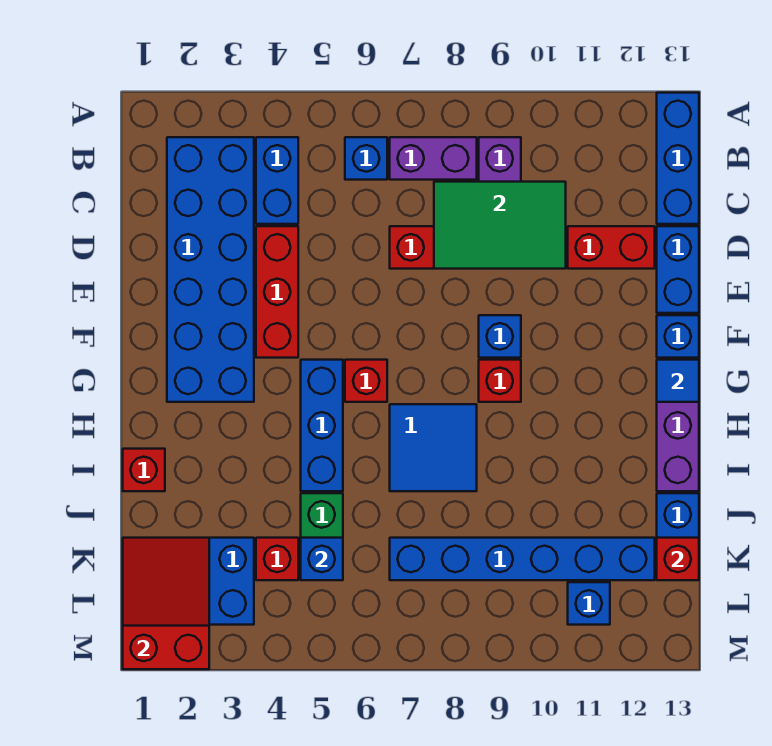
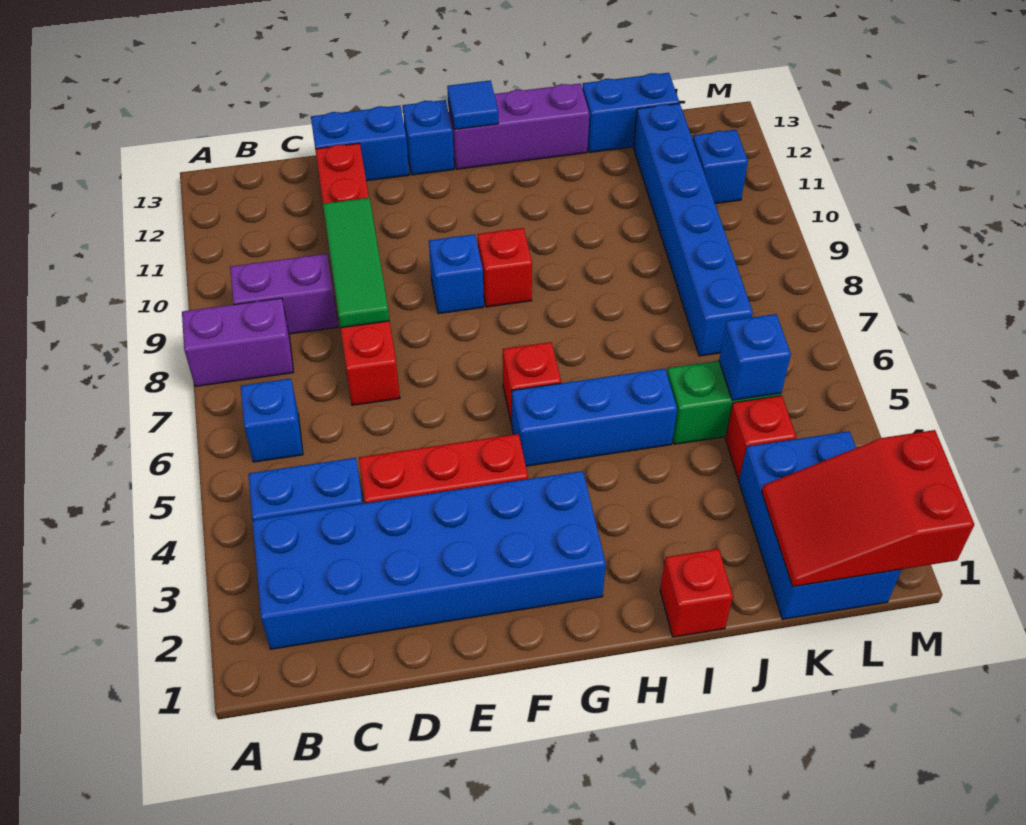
blue 1x3 brick [657,93,699,224] -> none
purple 1x2 brick [390,137,477,180] -> purple 1x2 brick turned to [182,298,293,386]
green 2x3 tile [434,182,566,269] -> green 1x3 tile [323,198,389,328]
blue 2x2 tile [390,404,477,491] -> none
red 1x1 brick [657,538,699,580] -> none

